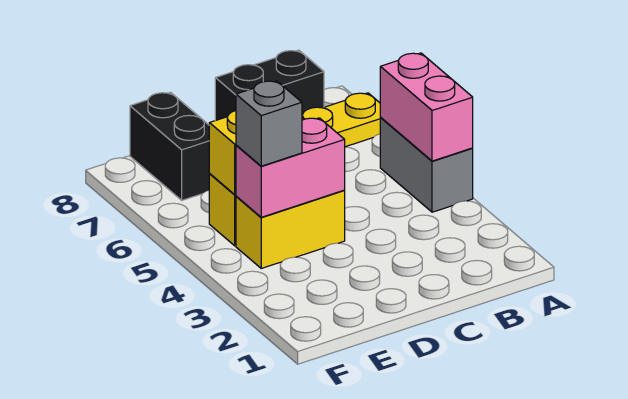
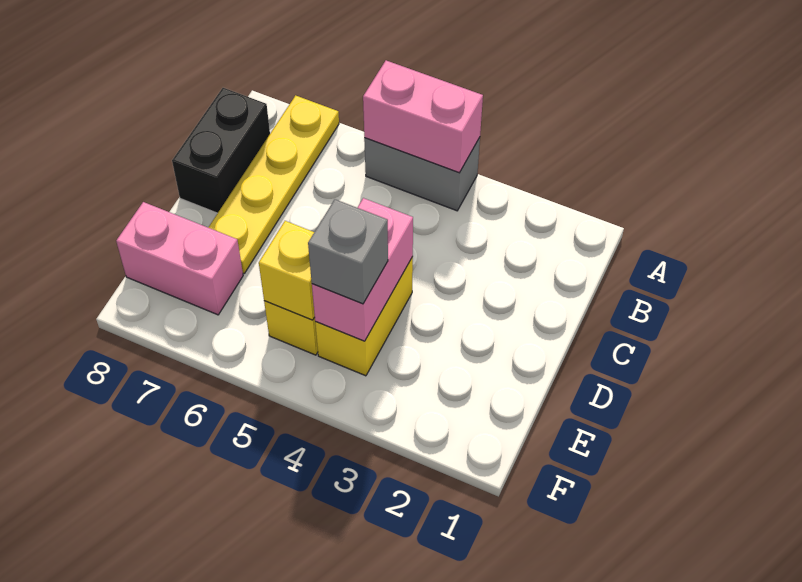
black 1x2 brick [130,92,210,200] -> pink 1x2 brick [116,202,243,315]

